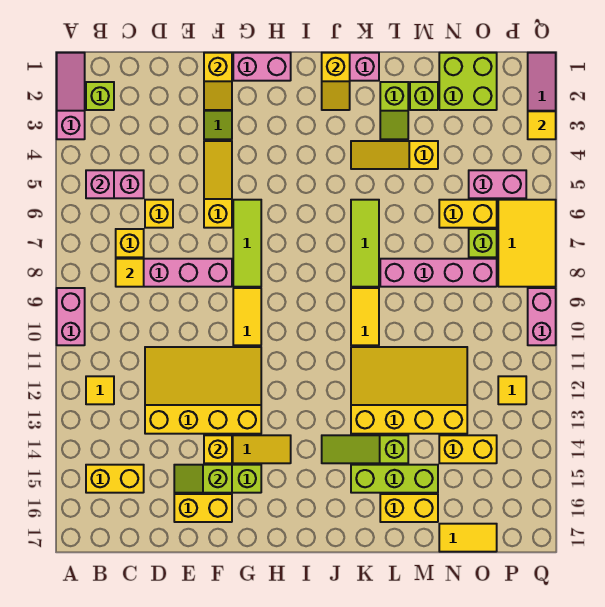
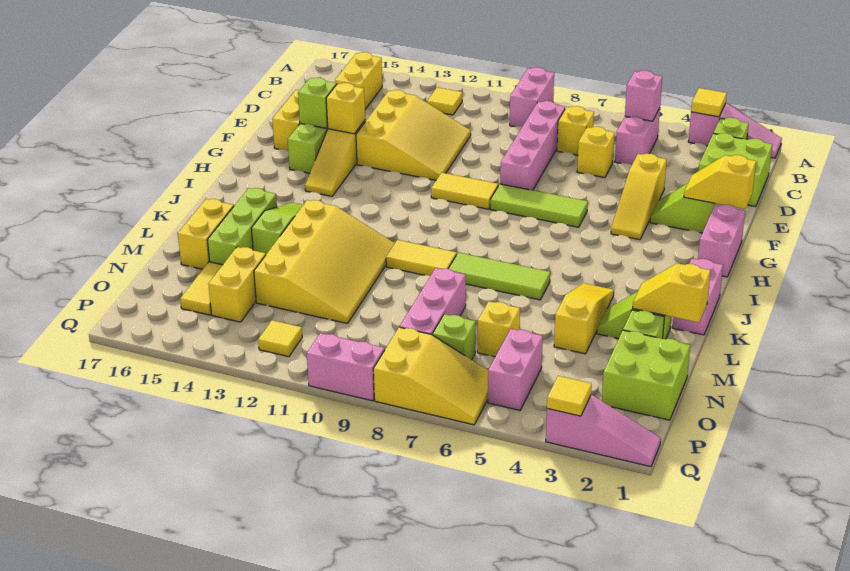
pink 1x2 brick [57,288,85,345] -> pink 1x2 brick turned to [510,67,554,127]
none -> lime 2x2 brick [698,133,772,207]
yellow 1x1 tile [116,259,144,287] -> yellow 1x1 tile moved to [691,88,727,117]
yellow 3x4 slope [145,347,261,434] -> yellow 3x3 slope [356,90,471,180]
yellow 1x3 slope [204,141,232,228] -> yellow 1x3 slope turned to [611,153,667,240]
yellow 1x2 slope [322,53,350,110] -> yellow 1x2 slope moved to [633,263,711,322]
pink 1x4 brick [380,259,497,287] -> pink 1x3 brick [400,268,466,335]
yellow 1x2 brick [439,200,497,228] -> yellow 1x1 brick [477,301,520,357]
yellow 1x2 tile [439,524,497,552] -> yellow 1x2 tile moved to [180,262,222,315]
yellow 2x3 tile [498,200,556,287] -> yellow 2x3 slope [373,327,488,425]

